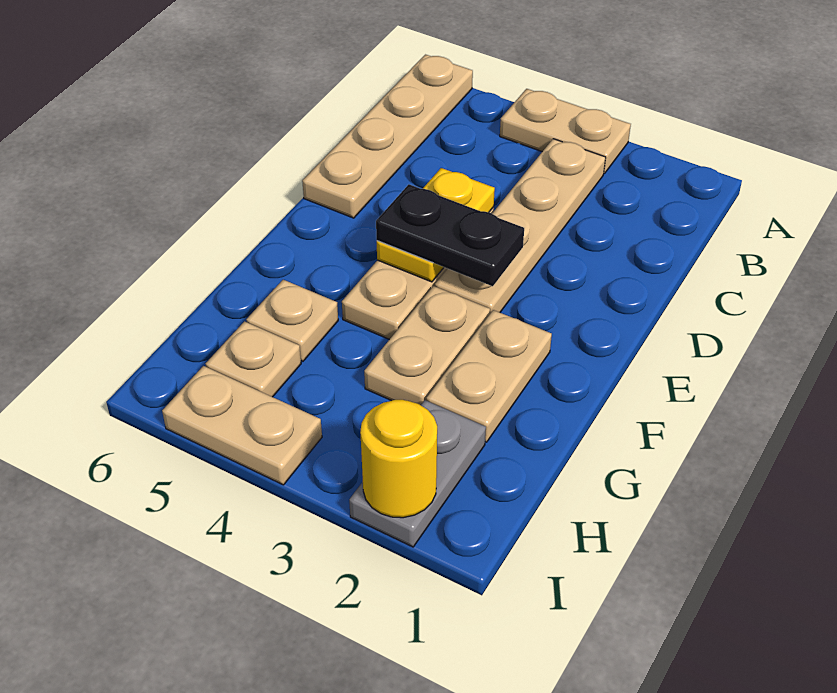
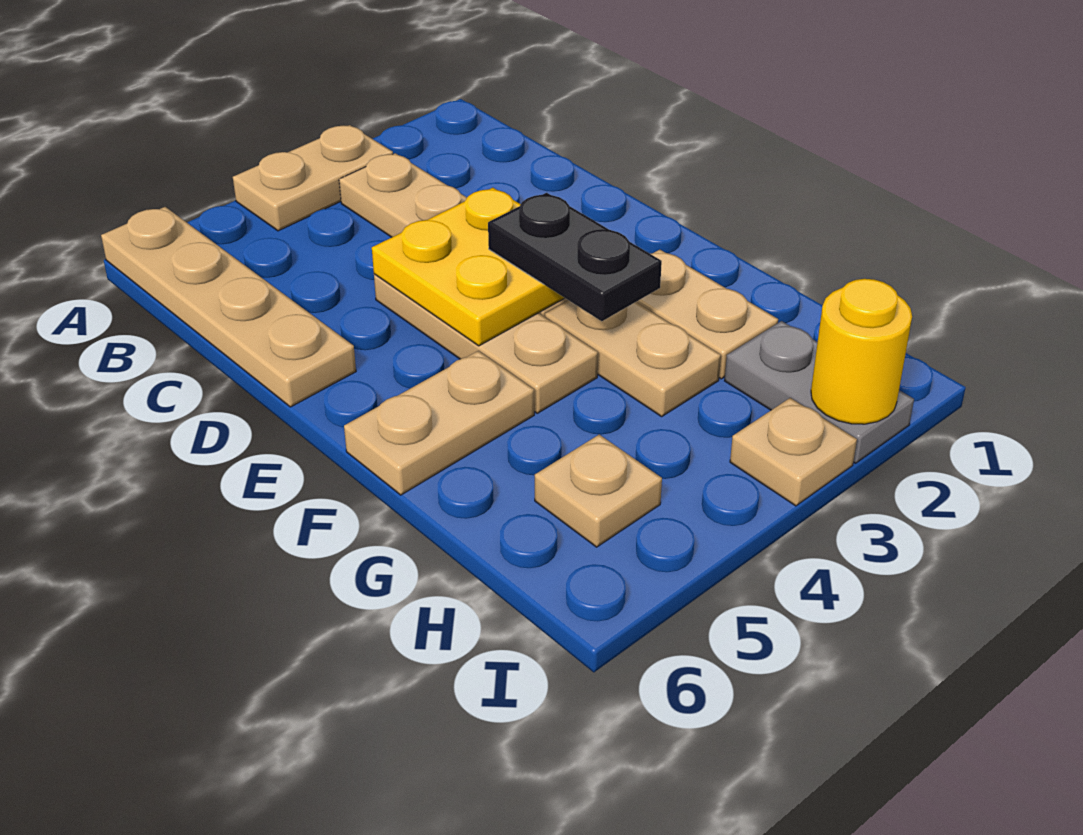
yellow 1x2 plate [377,168,495,282] -> yellow 2x2 plate [372,188,564,346]
black 1x2 plate [376,184,524,286] -> black 1x2 plate turned to [488,193,662,321]
tan 1x1 plate [246,280,338,361] -> tan 1x1 plate moved to [730,398,857,506]
tan 1x2 plate [162,366,322,485] -> tan 1x2 plate moved to [344,351,534,495]

